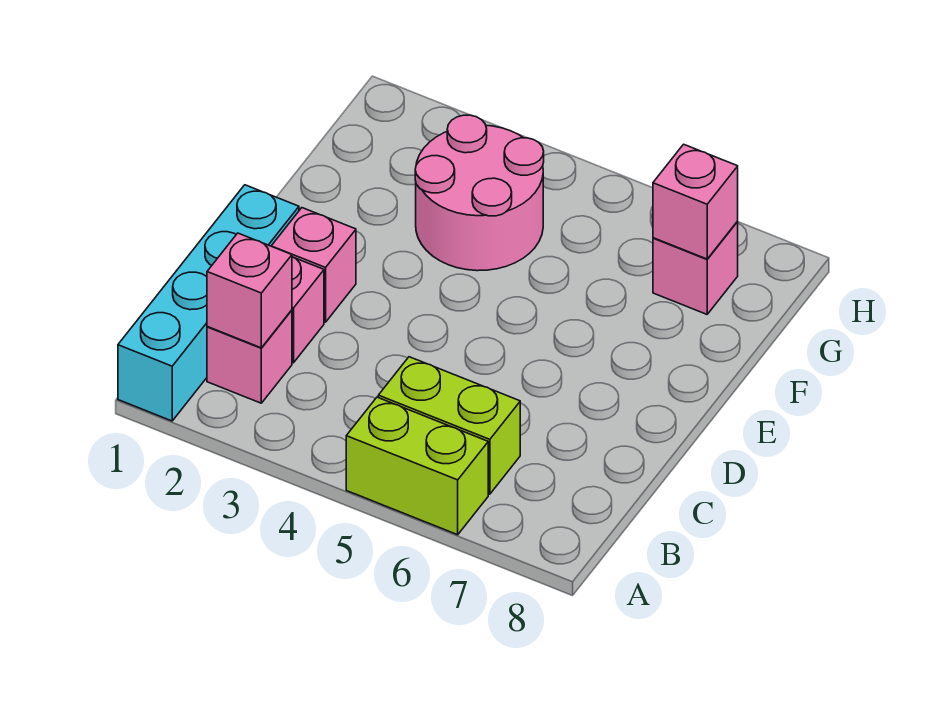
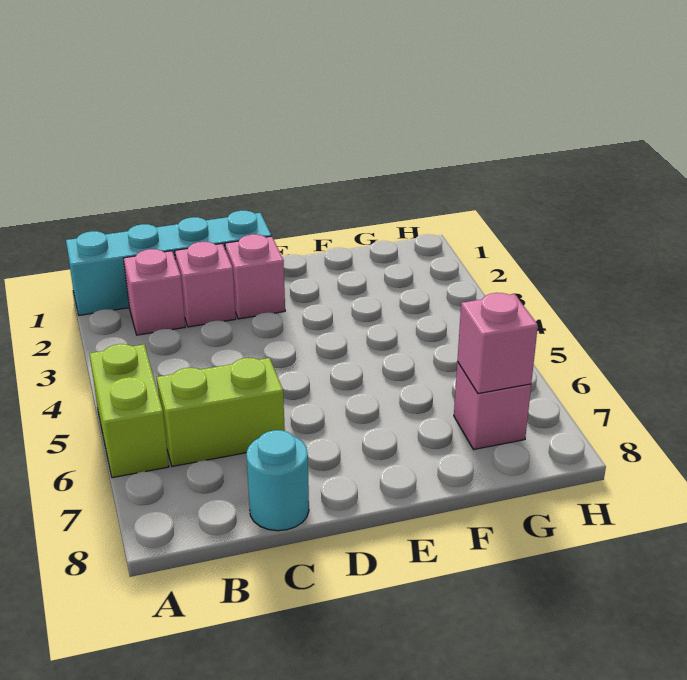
pink 1x1 brick [207,233,292,348] -> none
lime 1x2 brick [378,357,520,494] -> lime 1x2 brick turned to [157,358,285,466]
none -> cyan 1x1 round brick [246,430,309,531]
pink 2x2 round brick [415,115,544,271] -> none

